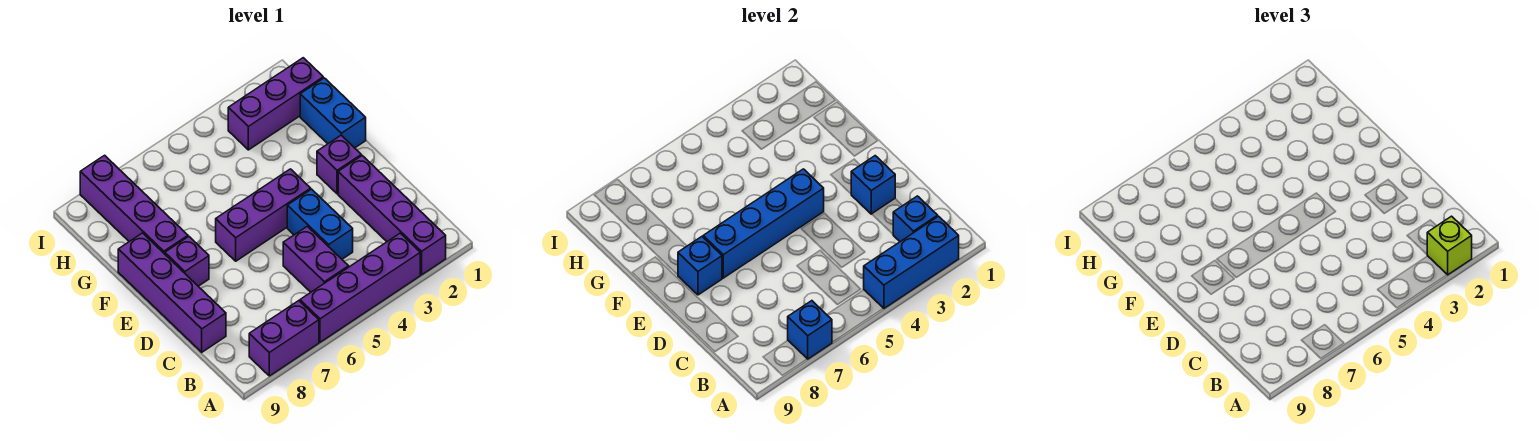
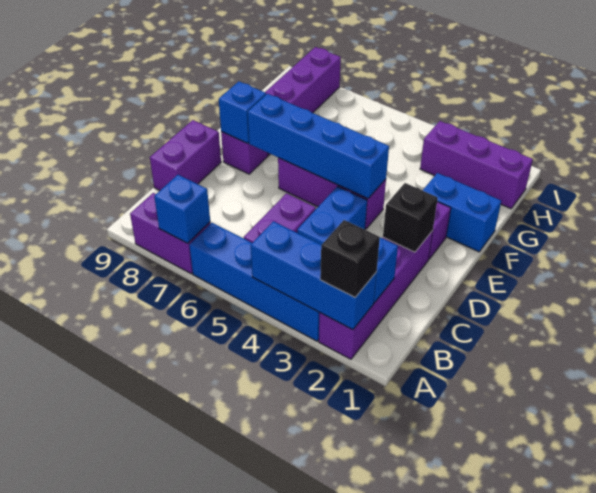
lime 1x1 brick [1427,216,1472,275] -> black 1x1 brick [320,220,380,297]
purple 1x4 brick [300,233,420,342] -> blue 1x4 brick [189,223,320,341]
purple 1x4 brick [118,233,226,352] -> purple 1x2 brick [150,120,221,190]
blue 1x1 brick [851,156,895,214] -> black 1x1 brick [383,183,438,252]
blue 1x2 brick [300,78,366,148] -> blue 1x2 brick turned to [422,173,501,252]

